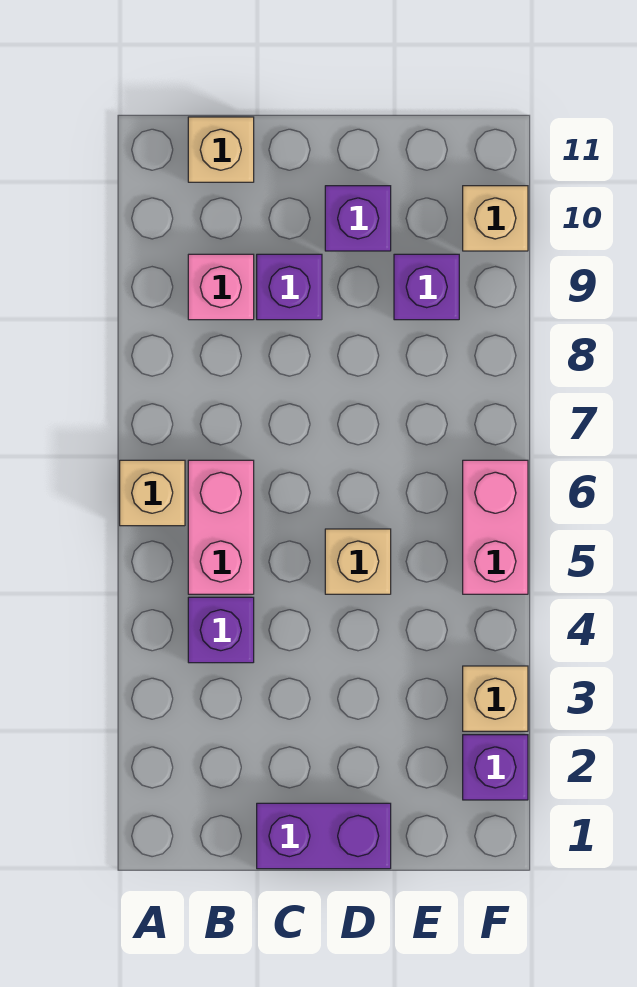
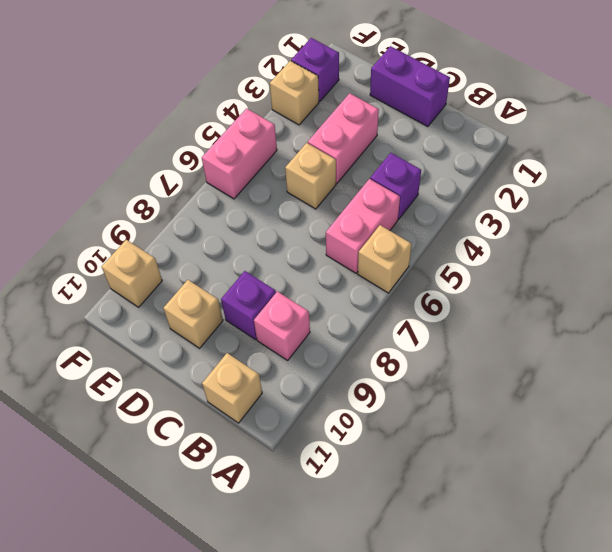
none -> pink 1x2 brick [308,93,379,183]
purple 1x1 brick [325,186,391,251] -> tan 1x1 brick [163,280,223,348]
purple 1x1 brick [394,254,459,320] -> none

